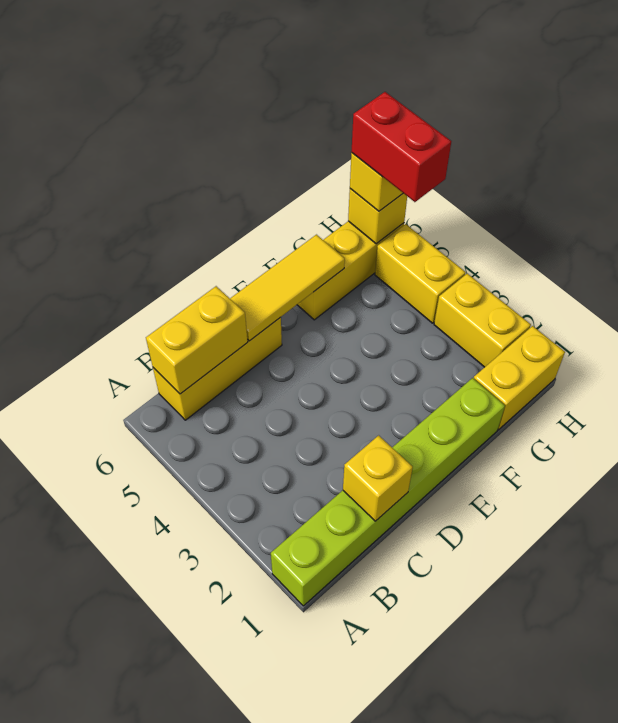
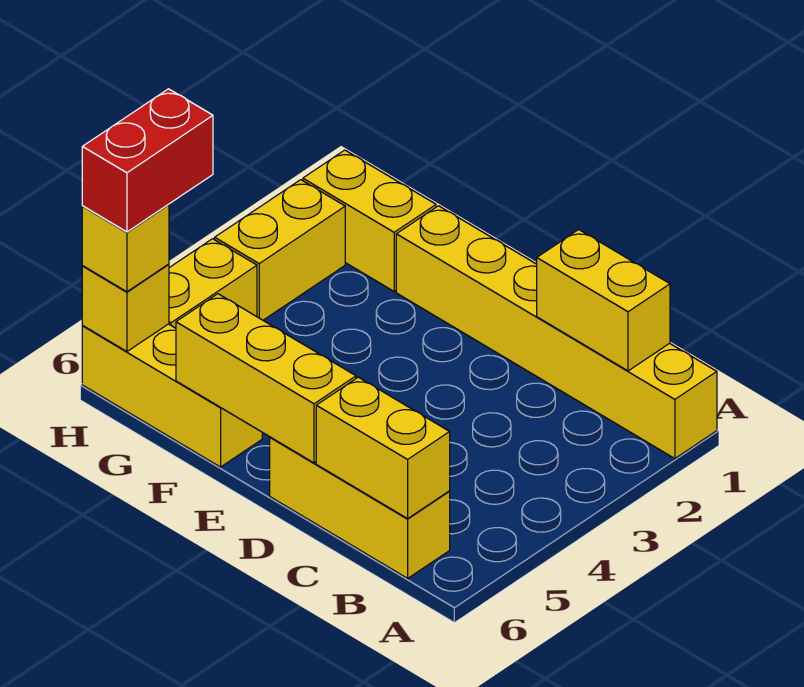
lime 1x6 brick [271,378,505,606] -> yellow 1x6 brick [396,206,717,459]
yellow 1x1 brick [343,435,413,521] -> yellow 1x2 brick [537,230,670,371]
yellow 1x3 tile [230,235,345,341] -> yellow 1x3 brick [176,294,356,463]

